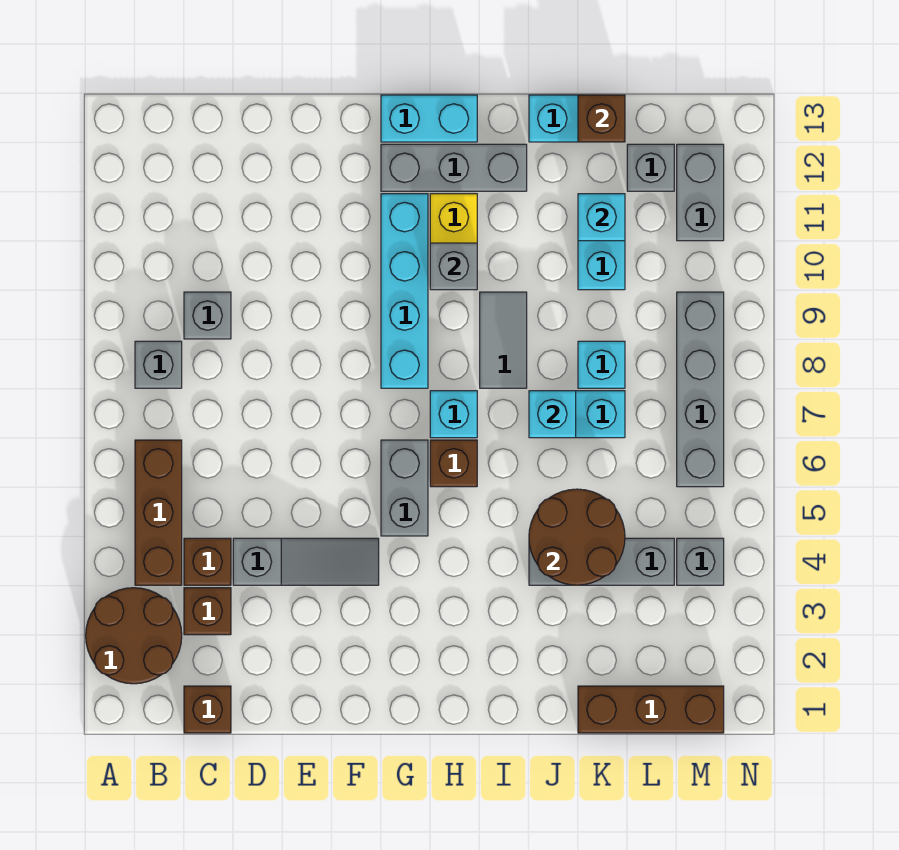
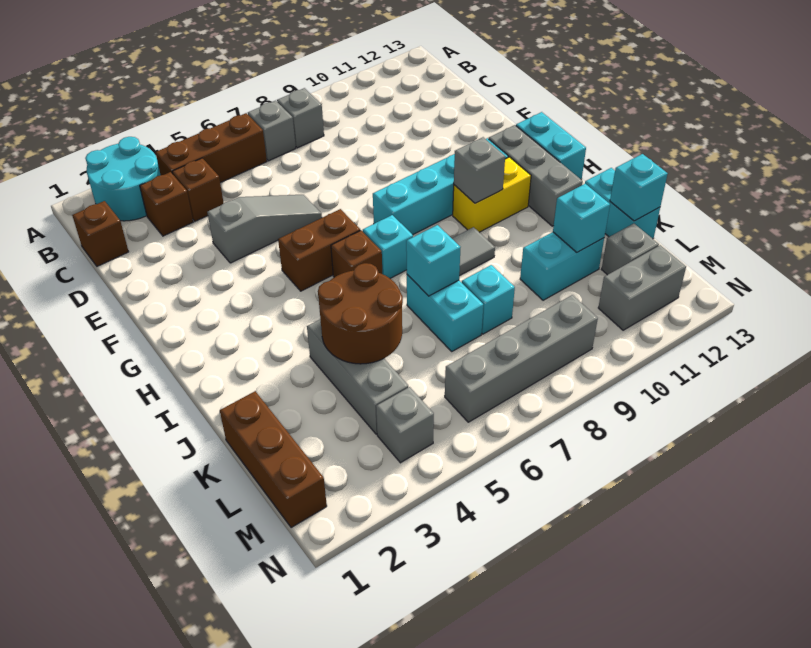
brown 2x2 round brick [86,588,182,684] -> cyan 2x2 round brick [85,137,160,221]
grey 1x1 brick [184,292,231,339] -> grey 1x1 brick moved to [248,101,296,161]
grey 1x3 slope [233,538,379,585] -> grey 1x3 slope turned to [207,195,322,263]
grey 1x2 brick [381,440,428,536] -> brown 1x2 brick [278,209,360,291]
brown 1x1 brick [578,95,625,142] -> cyan 1x1 brick [610,154,668,221]

